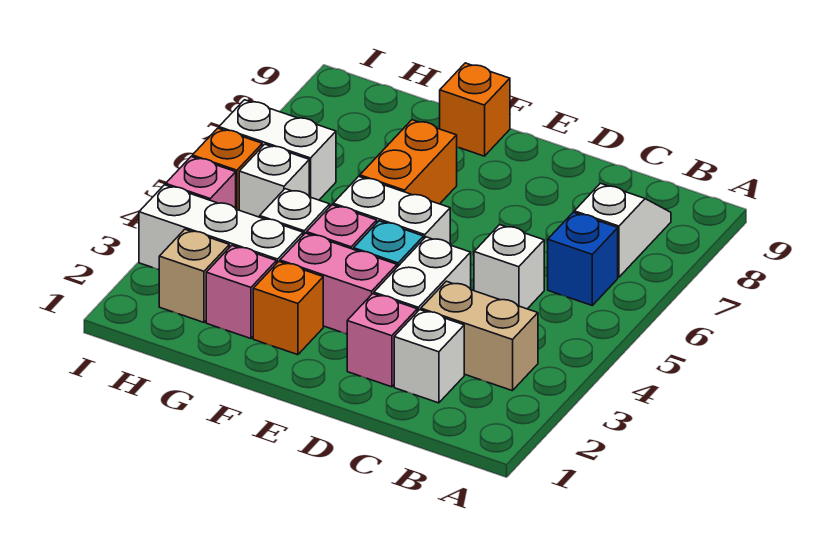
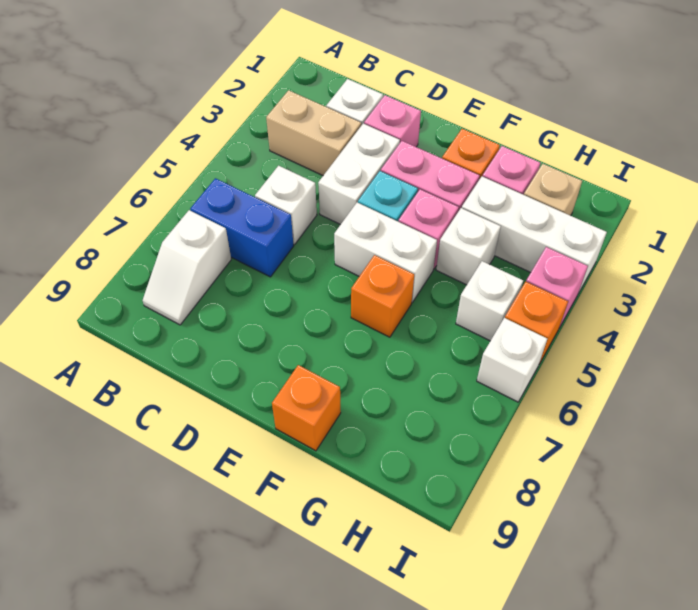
blue 1x1 brick [548,212,618,305] -> blue 1x2 brick [190,178,294,277]
orange 1x2 brick [360,120,457,204] -> orange 1x1 brick [351,255,414,337]
white 1x2 brick [219,100,336,200] -> white 1x1 brick [477,318,547,402]

